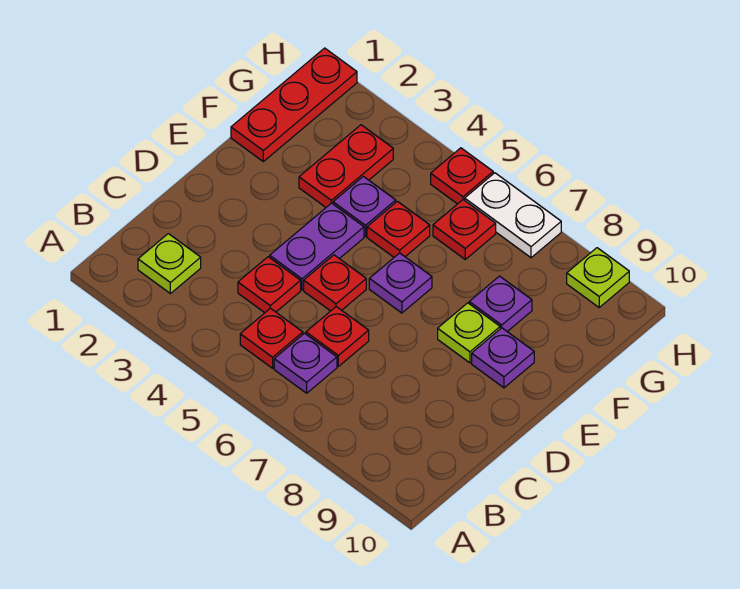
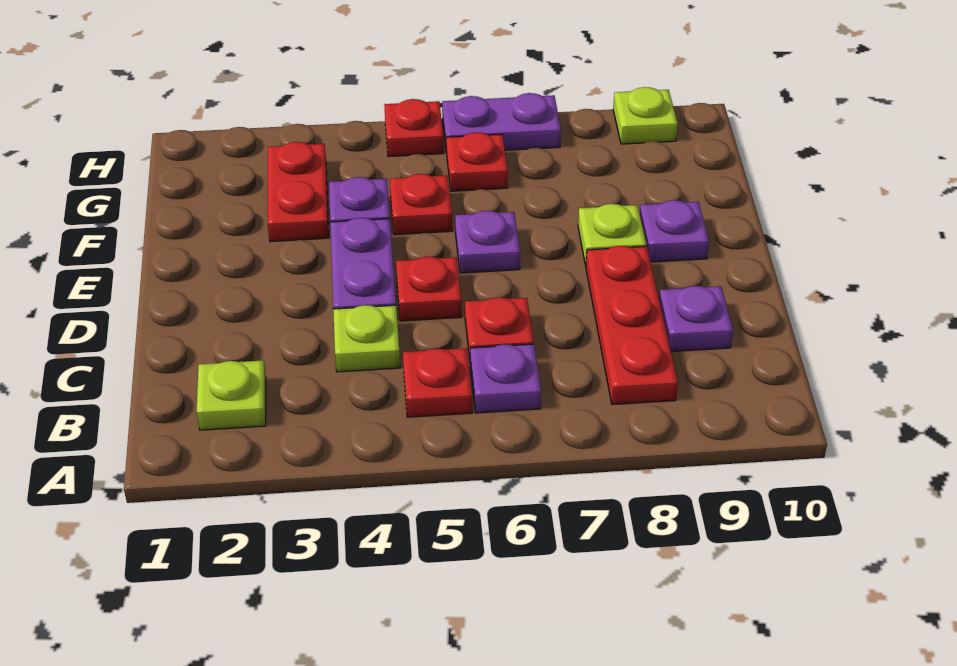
red 1x1 plate [238,257,301,313] -> lime 1x1 plate [333,305,400,372]
red 1x3 plate [231,48,357,161] -> red 1x3 plate moved to [586,246,678,404]
purple 1x1 plate [469,276,532,332] -> purple 1x1 plate moved to [659,286,733,352]
white 1x2 plate [465,173,561,258] -> purple 1x2 plate [442,93,561,153]

